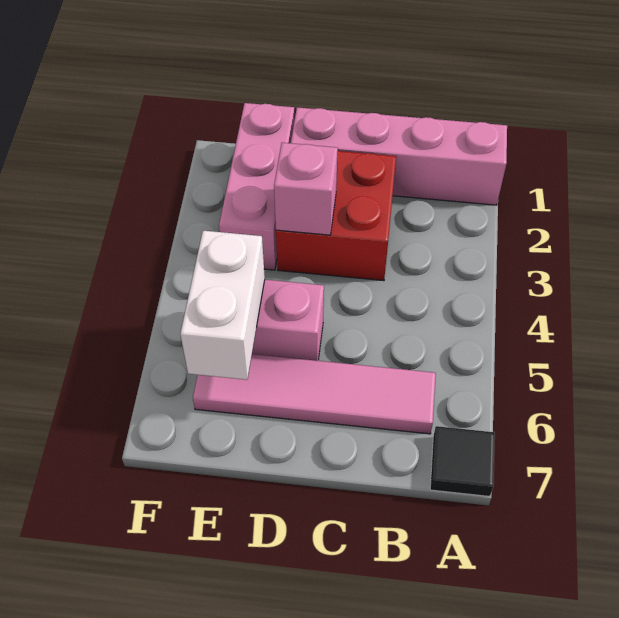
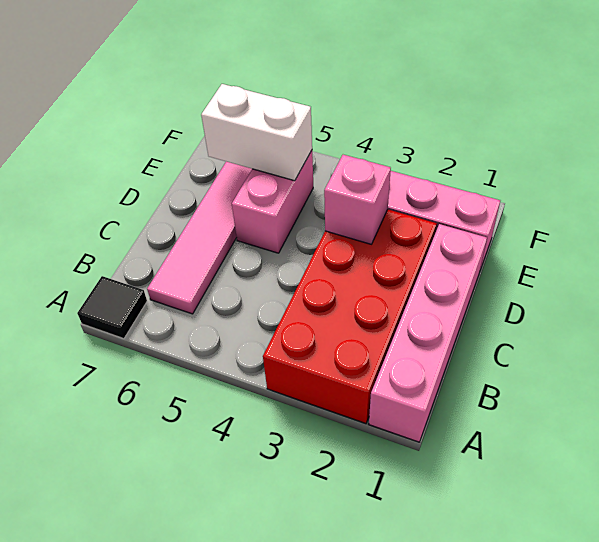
red 2x2 brick [276,151,396,281] -> red 2x4 brick [263,210,437,423]

